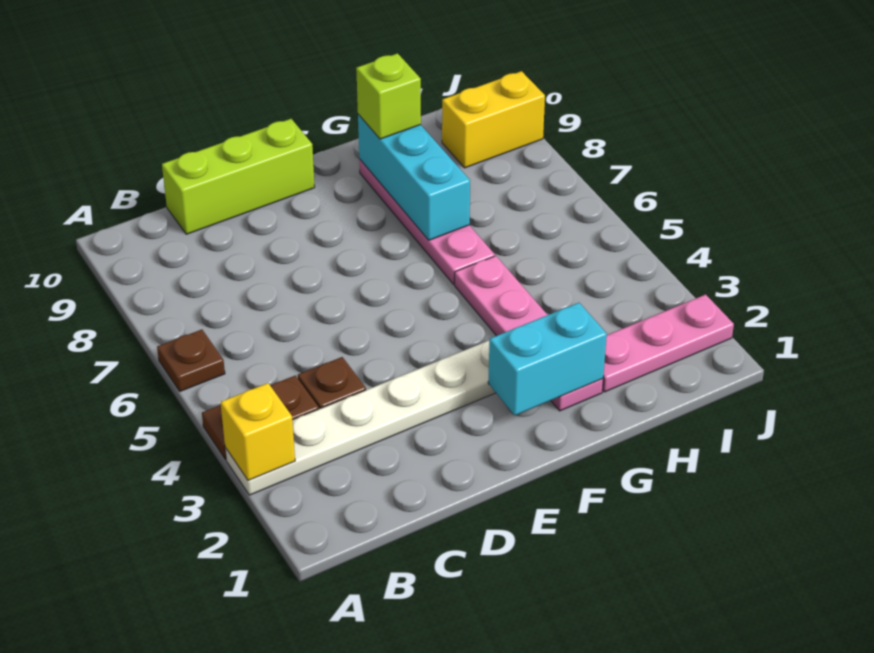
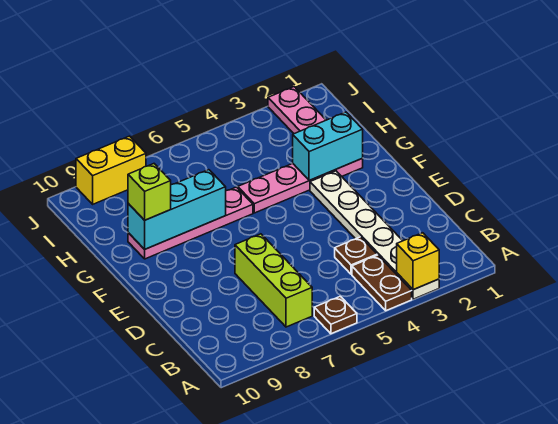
lime 1x3 brick [162,119,315,234] -> lime 1x3 brick moved to [235,234,312,327]
cyan 1x2 brick [488,303,607,415] -> cyan 1x2 brick turned to [293,112,363,181]
yellow 1x2 brick [442,71,545,168] -> yellow 1x2 brick turned to [76,136,146,204]

